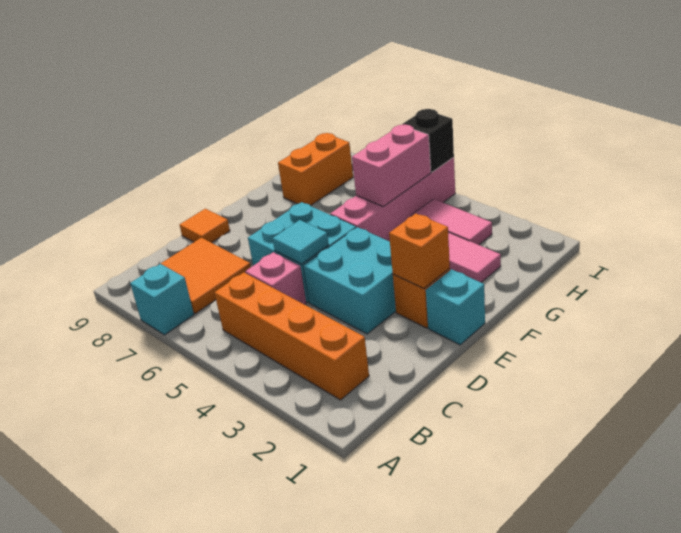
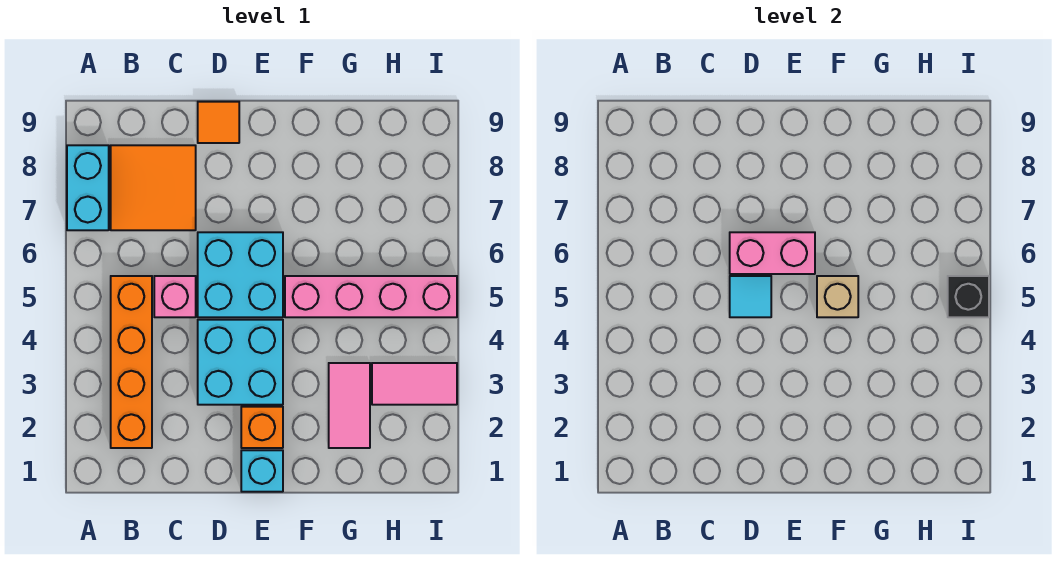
cyan 1x1 brick [130,264,194,335] -> cyan 1x2 brick [67,145,109,230]
orange 1x1 brick [389,213,450,288] -> none
none -> tan 1x1 brick [817,276,858,317]
pink 1x2 brick [352,124,431,207] -> pink 1x2 brick moved to [730,232,815,274]
orange 1x2 brick [278,133,353,206] -> none
pink 1x2 tile [411,199,492,245] -> pink 1x2 tile turned to [372,363,457,405]

